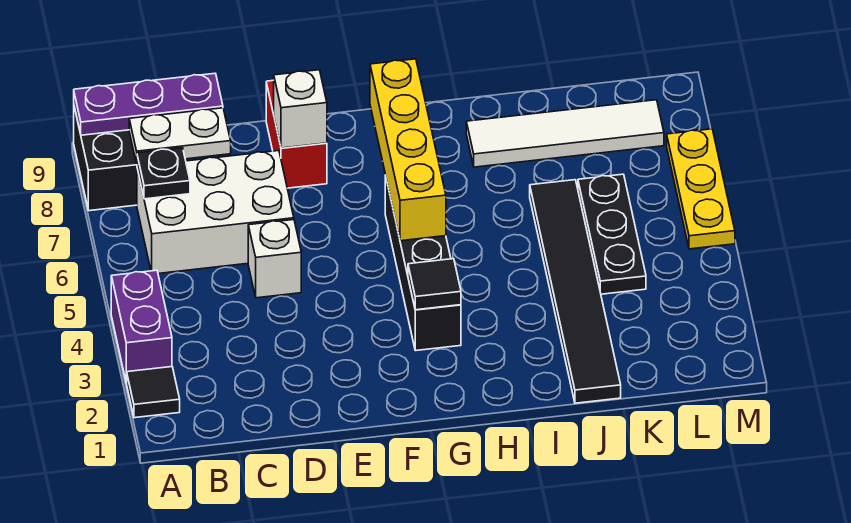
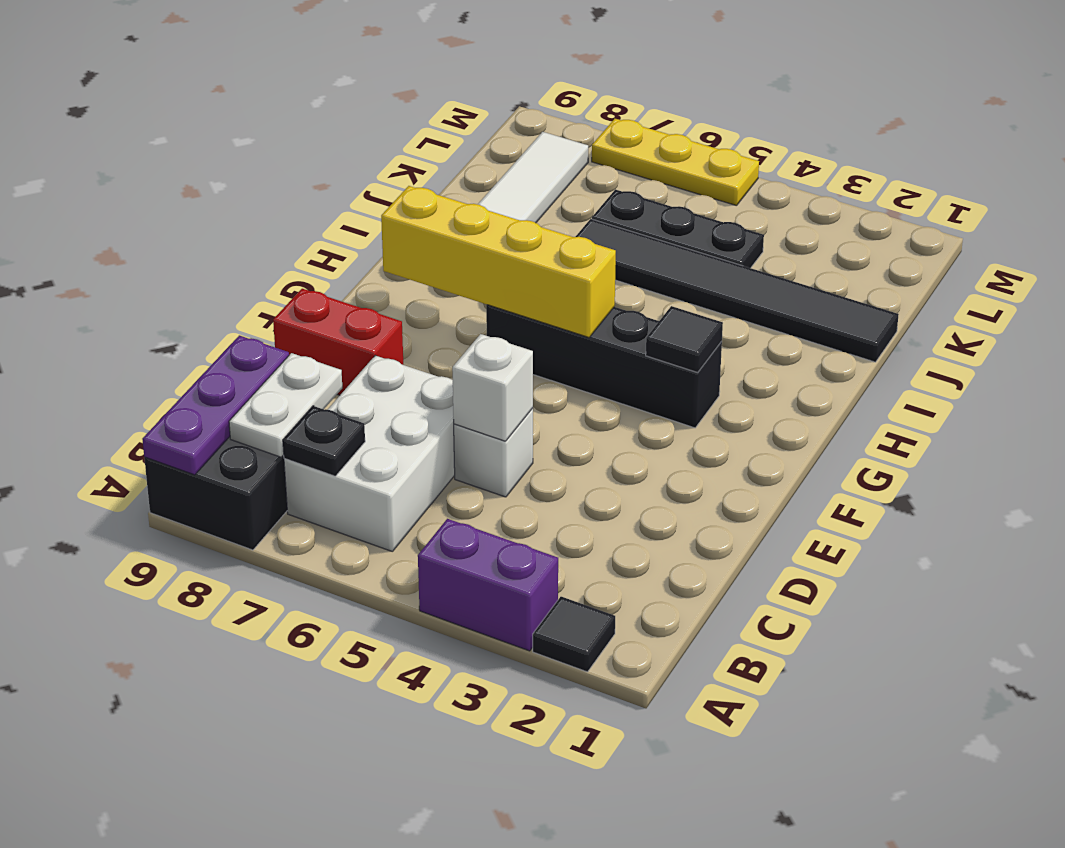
white 1x1 brick [274,70,327,148] -> white 1x1 brick moved to [452,334,533,441]

